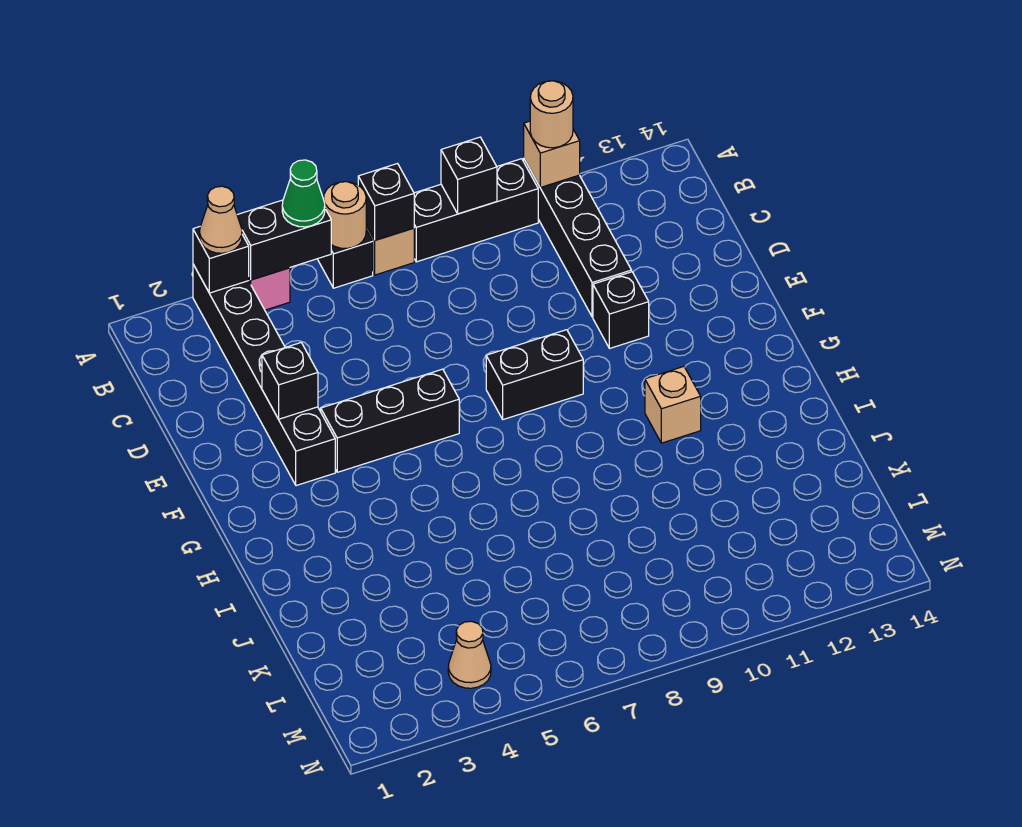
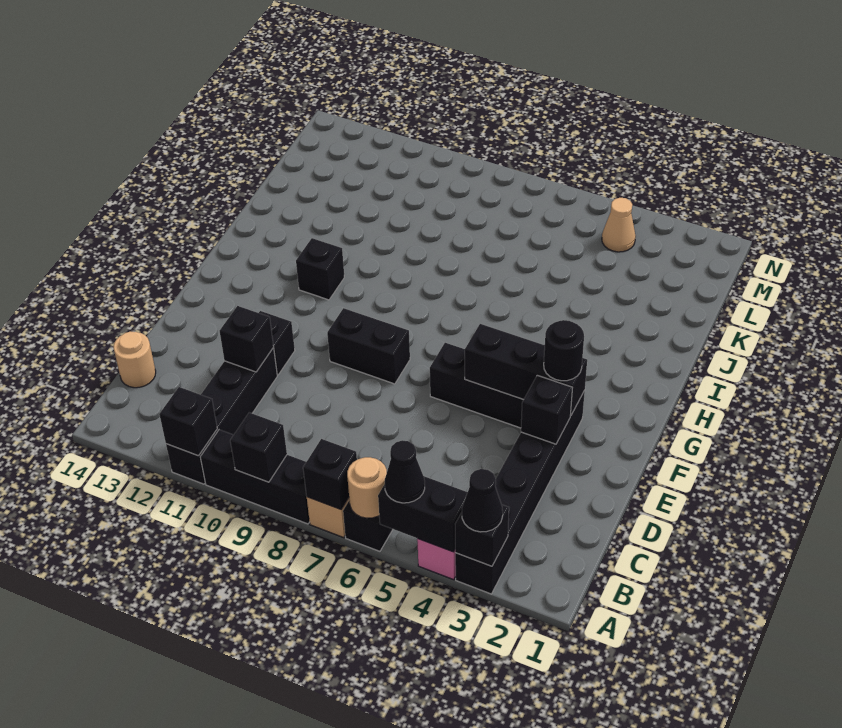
tan 1x1 cone [200,186,242,253] -> black 1x1 cone [462,469,503,532]
green 1x1 cone [282,160,325,227] -> black 1x1 cone [385,440,425,503]
tan 1x1 brick [524,121,580,187] -> black 1x1 brick [159,387,217,456]
tan 1x1 round brick [530,81,573,148] -> tan 1x1 round brick moved to [114,331,156,388]
none -> black 1x1 brick [220,306,274,372]
none -> black 1x3 brick [465,324,587,416]
none -> black 1x1 round brick [544,320,584,381]
tan 1x1 brick [645,367,701,443] -> black 1x1 brick [296,238,344,300]

